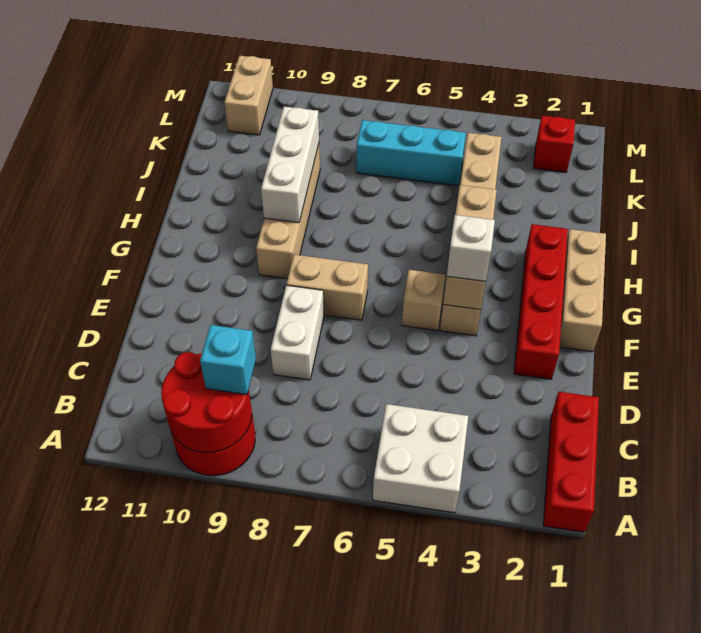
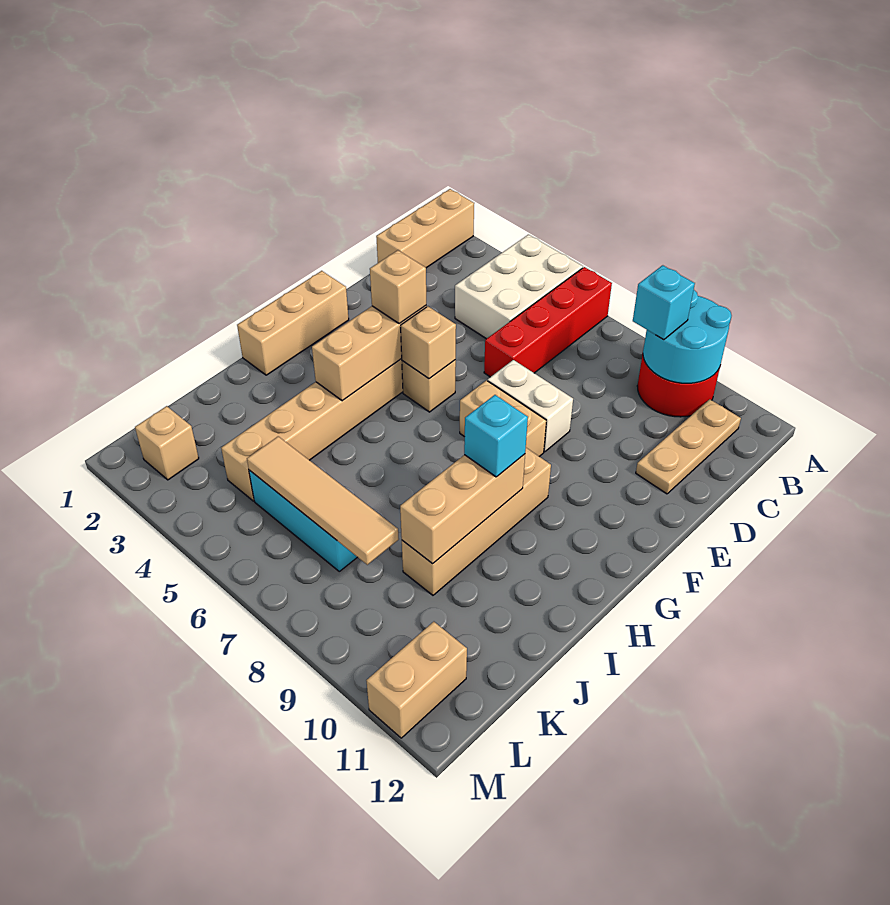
red 1x3 brick [543,392,599,532] -> tan 1x3 brick [376,189,474,268]
white 2x2 brick [373,404,468,513] -> white 2x3 brick [455,235,583,339]
red 2x2 round brick [161,352,252,453] -> cyan 2x2 round brick [643,290,732,383]
none -> tan 1x3 plate [636,399,741,494]
white 1x2 brick [271,285,324,380] -> white 1x2 brick turned to [488,360,573,452]
red 1x4 brick [514,224,568,379] -> red 1x4 brick moved to [484,267,612,377]
white 1x1 brick [447,215,495,281] -> tan 1x1 brick [370,250,426,324]
none -> tan 1x1 brick [401,306,456,379]
white 1x3 brick [261,107,319,223] -> tan 1x3 brick [400,454,525,564]
none -> cyan 1x1 brick [464,395,528,477]
none -> tan 1x4 tile [247,436,399,565]
red 1x1 brick [534,116,575,172] -> tan 1x1 brick [135,406,199,480]

